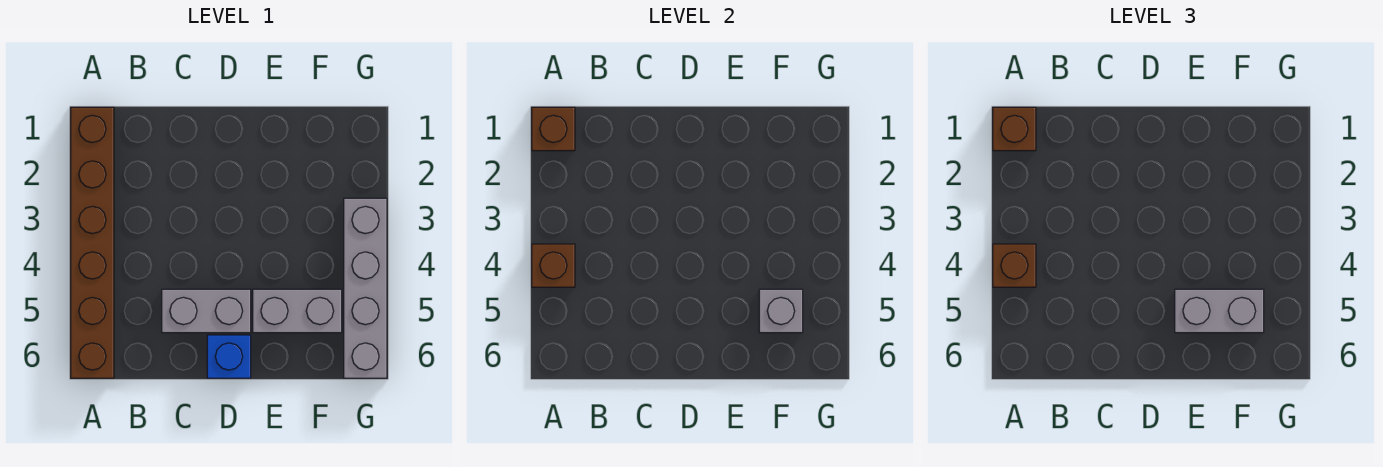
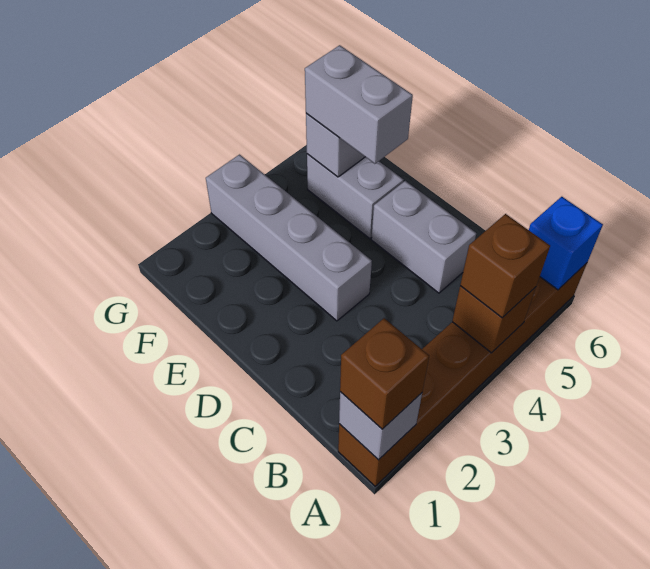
brown 1x1 brick [532,107,575,151] -> grey 1x1 brick [339,392,422,460]
blue 1x1 brick [207,335,251,378] -> blue 1x1 brick moved to [529,197,603,290]
grey 1x4 brick [344,198,387,378] -> grey 1x4 brick turned to [206,155,372,321]

